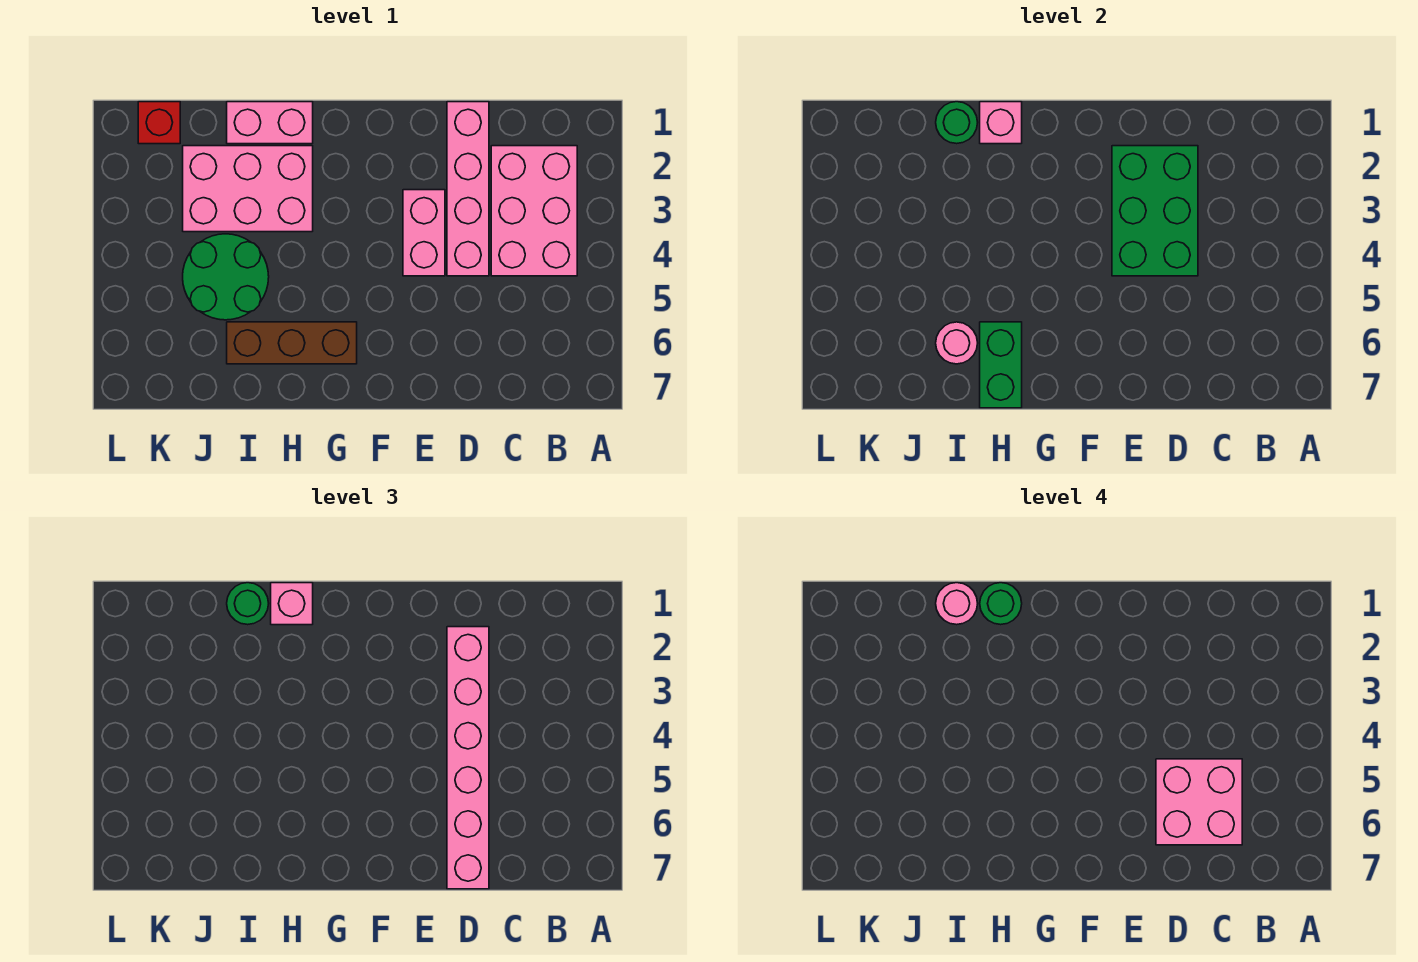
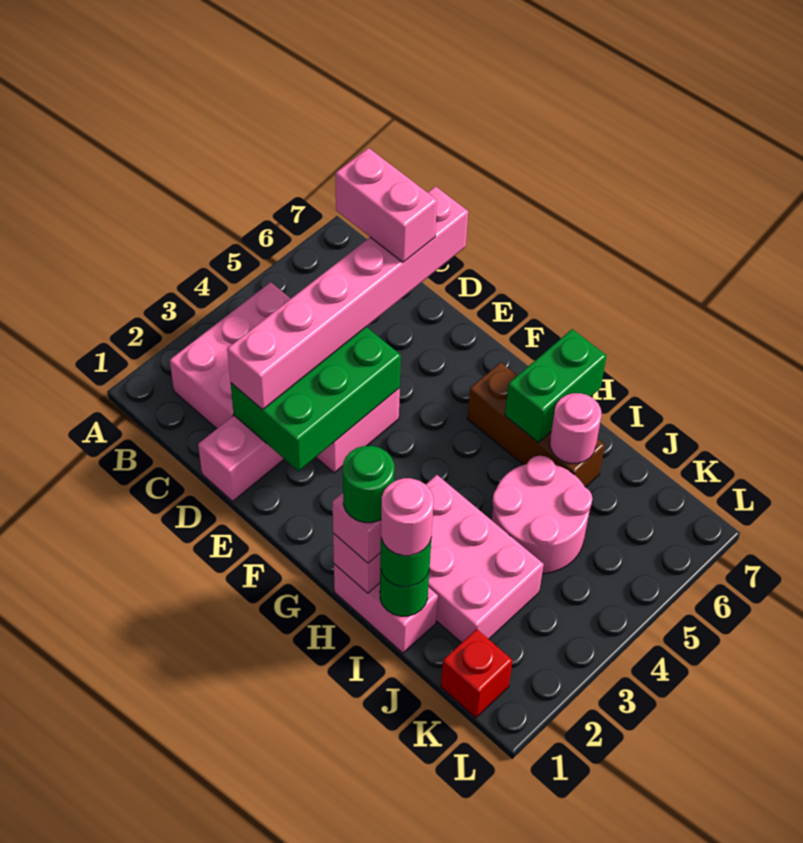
pink 2x2 brick [1156,759,1242,845] -> pink 1x2 brick [335,148,437,262]
green 2x2 round brick [183,234,269,320] -> pink 2x2 round brick [492,456,592,573]

